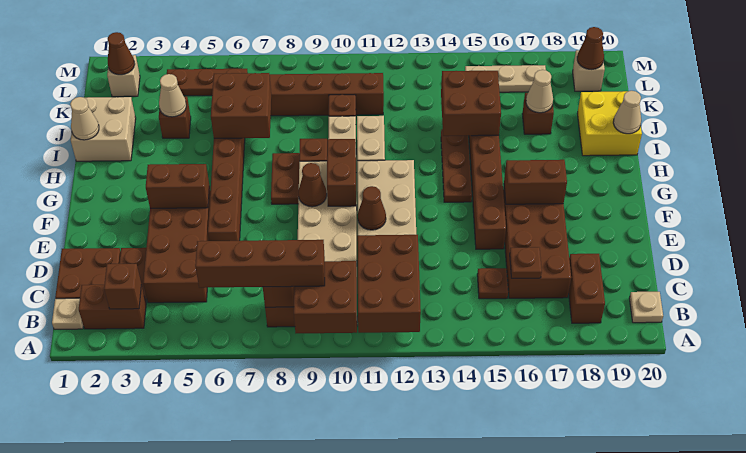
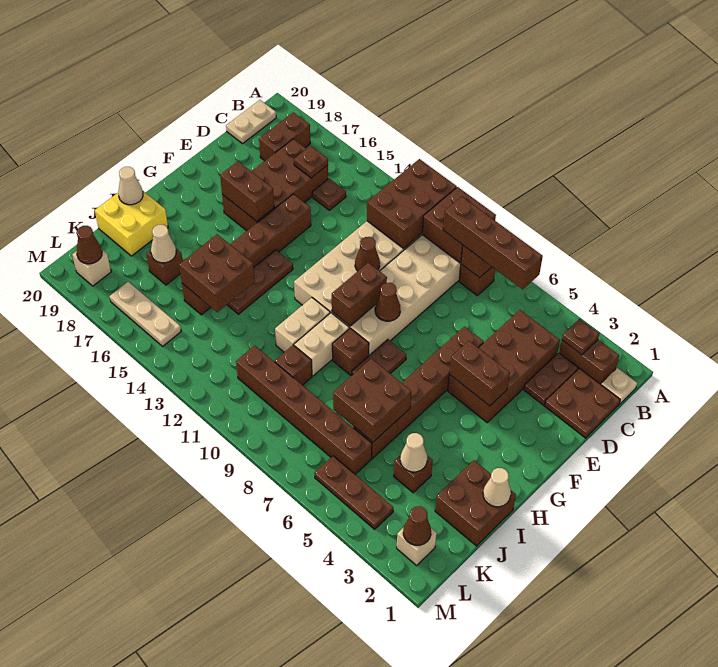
brown 1x1 brick [104,264,141,309] -> brown 1x1 plate [562,319,599,355]
tan 1x1 plate [629,292,663,323] -> tan 1x2 plate [226,100,276,144]
tan 2x2 brick [71,97,136,161] -> brown 2x2 brick [435,461,516,546]

